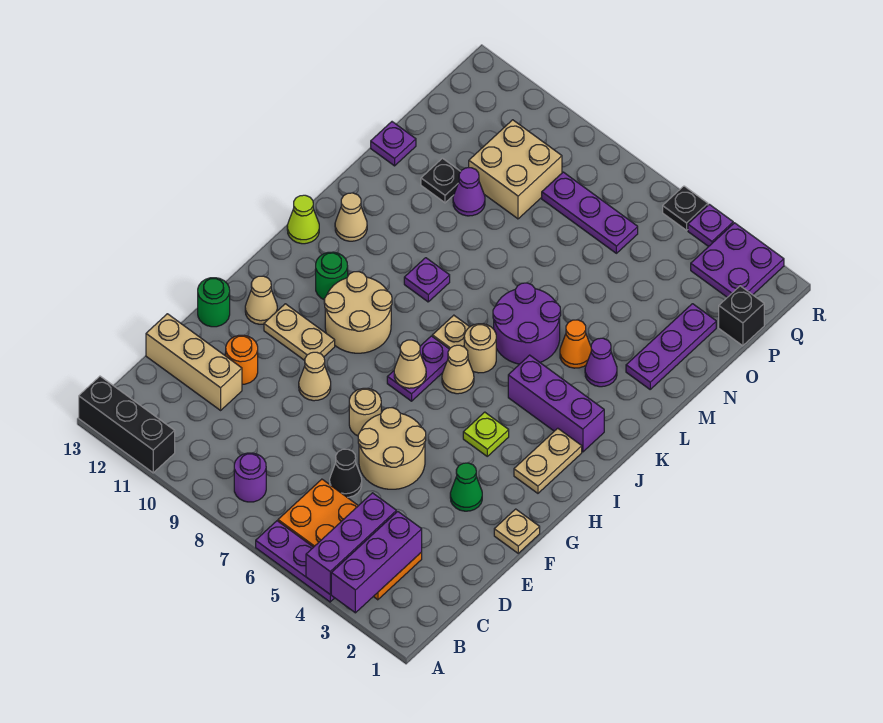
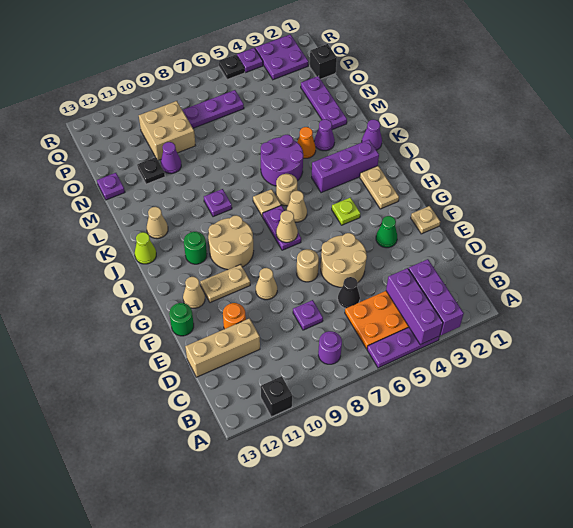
black 1x3 brick [79,376,175,473] -> black 1x1 brick [261,376,292,417]
none -> purple 1x1 plate [293,300,323,330]
none -> purple 1x1 cone [362,120,382,150]

